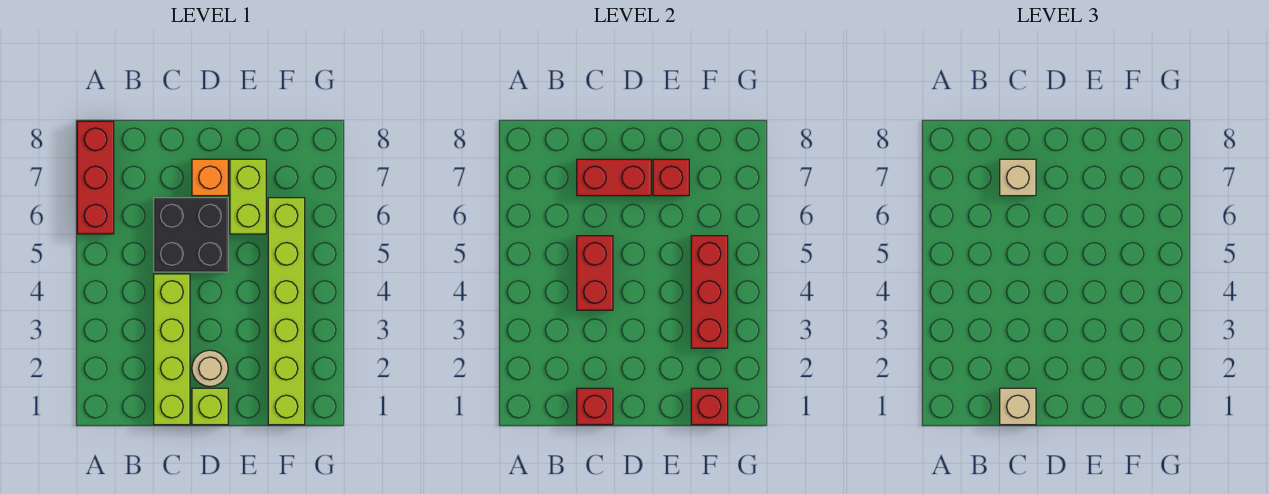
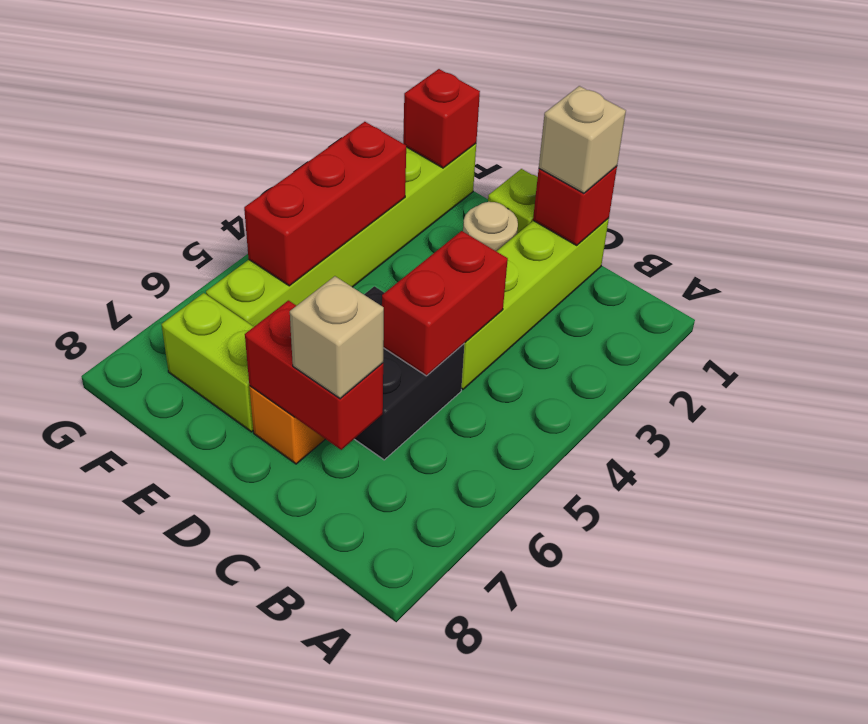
red 1x3 brick [77,121,114,234] -> none
lime 1x2 brick [230,159,266,234] -> lime 1x2 brick turned to [161,293,253,432]
red 1x1 brick [653,159,689,196] -> none

